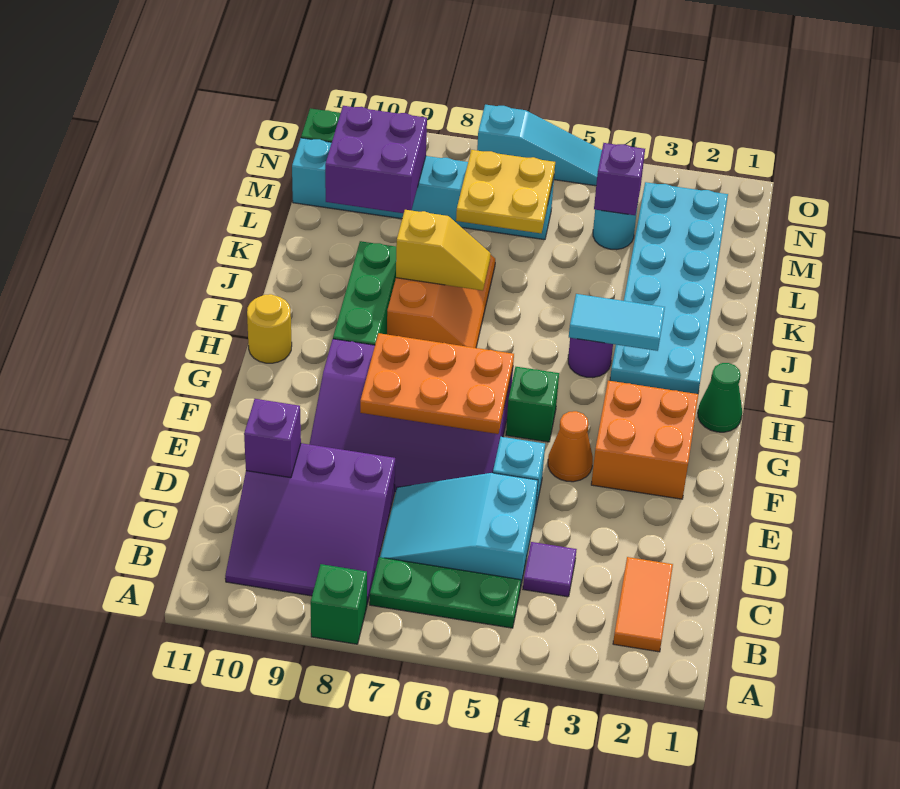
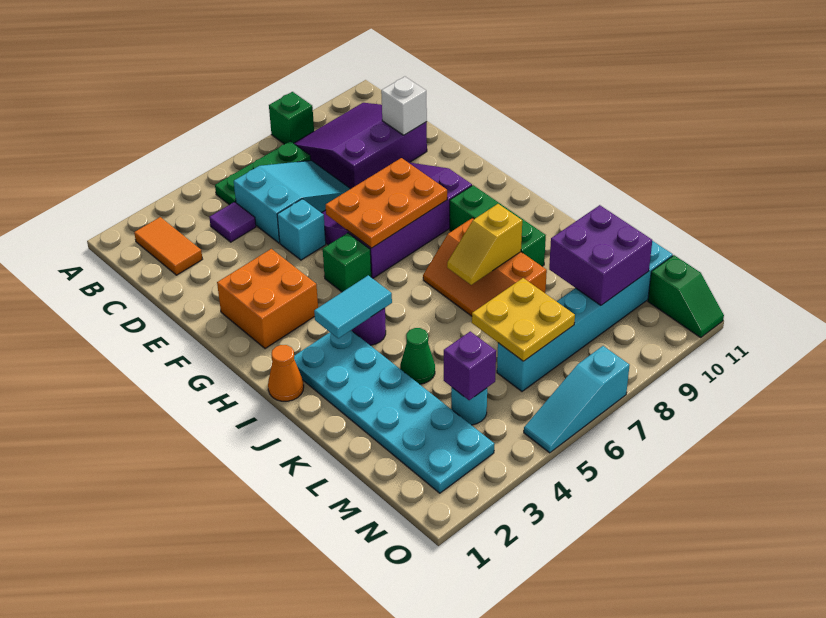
purple 1x1 brick [244,399,301,478] -> white 1x1 brick [381,77,427,135]
orange 1x1 cone [548,411,593,482] -> orange 1x1 cone moved to [268,345,304,401]
green 1x1 cone [698,363,742,432] -> green 1x1 cone moved to [400,328,435,384]
yellow 1x1 round brick [247,294,292,363] -> none

